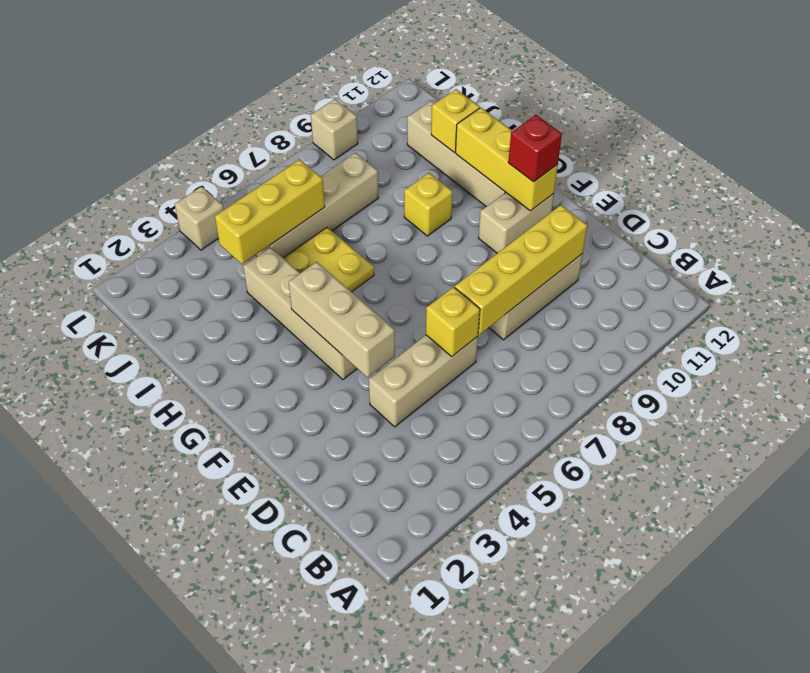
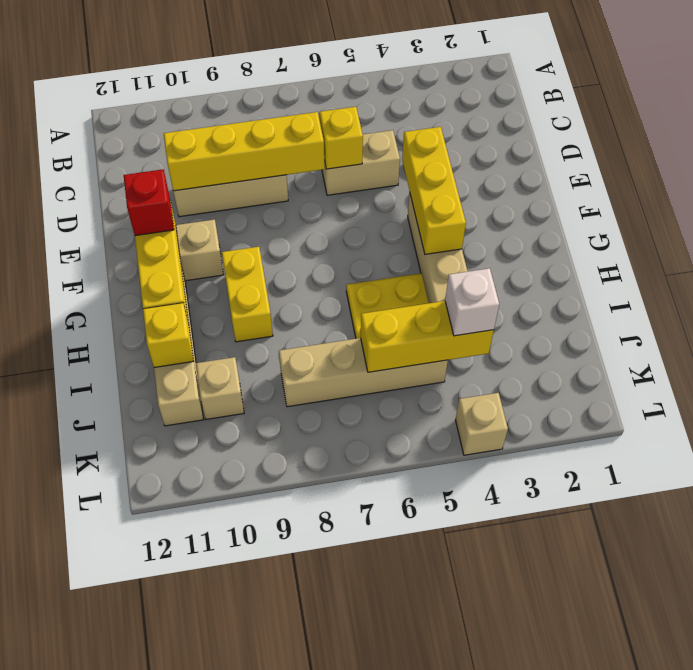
tan 1x3 brick [369,335,478,427] -> tan 1x2 brick [322,130,400,195]
tan 1x3 brick [289,262,395,378] -> yellow 1x3 brick [402,127,466,254]
yellow 1x1 brick [404,173,453,236] -> yellow 1x2 brick [222,247,273,342]
none -> white 1x1 brick [445,268,499,336]
tan 1x1 brick [311,99,358,160] -> tan 1x1 brick moved to [196,357,244,419]

